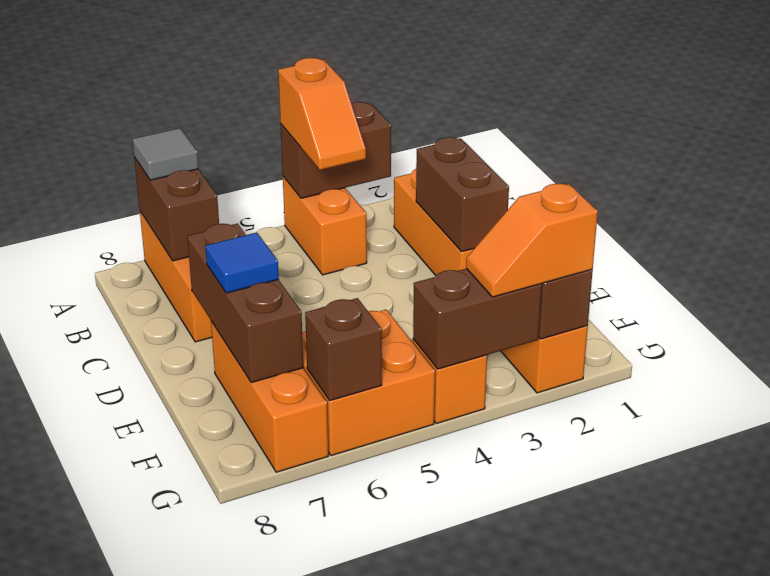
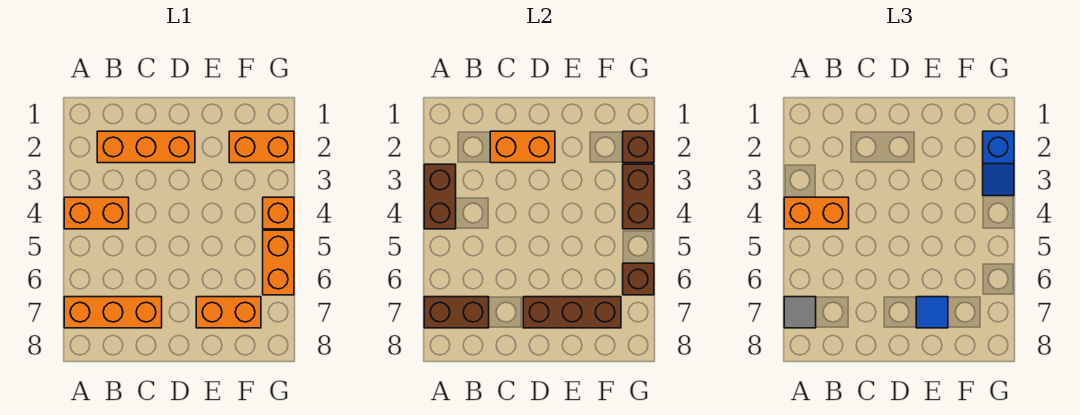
orange 1x2 slope [278,58,366,170] -> orange 1x2 brick [784,197,849,229]
brown 1x2 brick [416,137,509,252] -> orange 1x2 brick [490,131,555,163]
orange 1x3 brick [211,321,328,472] -> orange 1x2 brick [196,297,261,328]
orange 2x2 brick [302,310,435,456] -> orange 1x2 brick [263,230,294,295]
orange 1x2 slope [466,184,598,297] -> blue 1x2 slope [983,131,1014,196]

